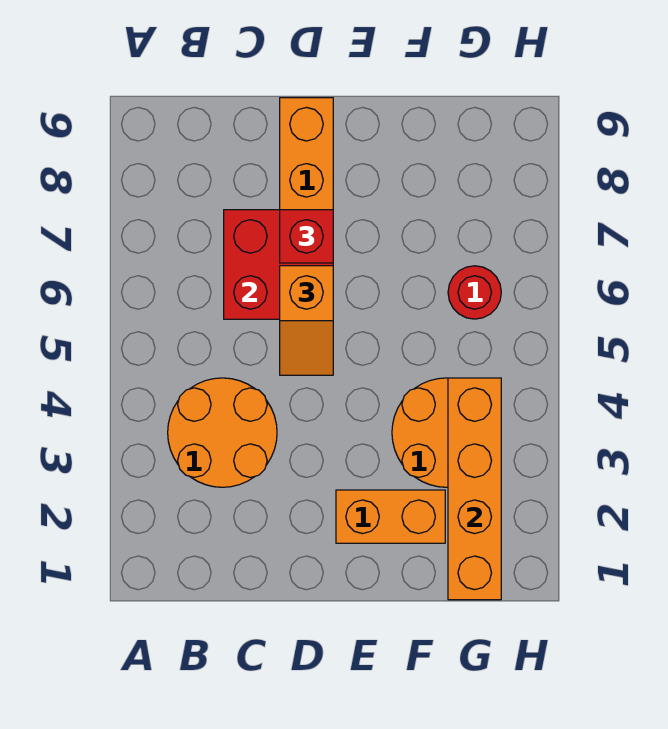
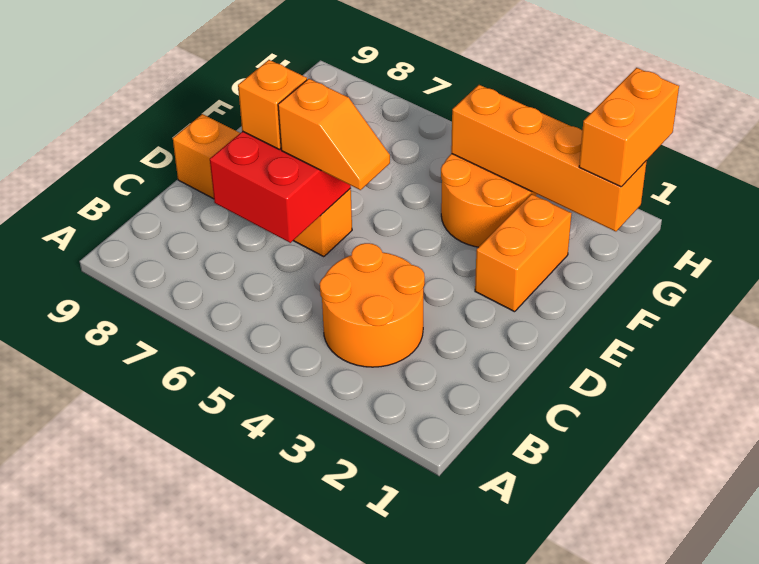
red 1x1 brick [280,210,333,263] -> orange 1x1 brick [238,60,307,149]
none -> orange 1x2 brick [579,68,679,187]
red 1x1 round brick [448,266,501,319] -> none

